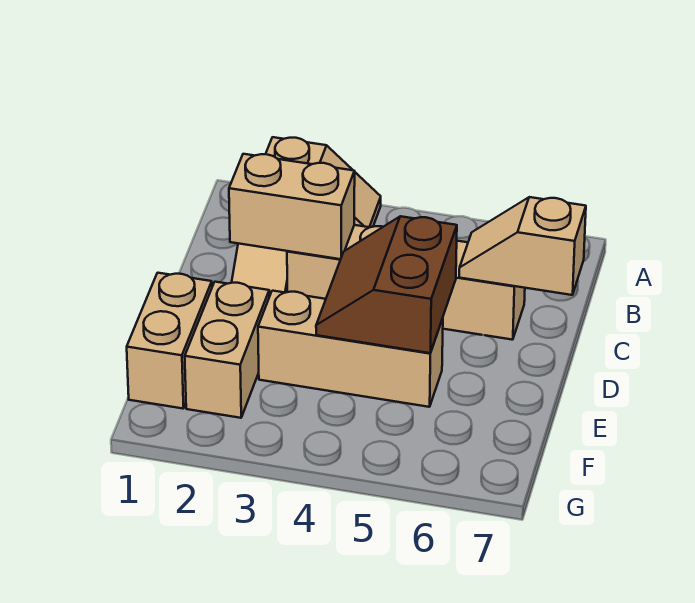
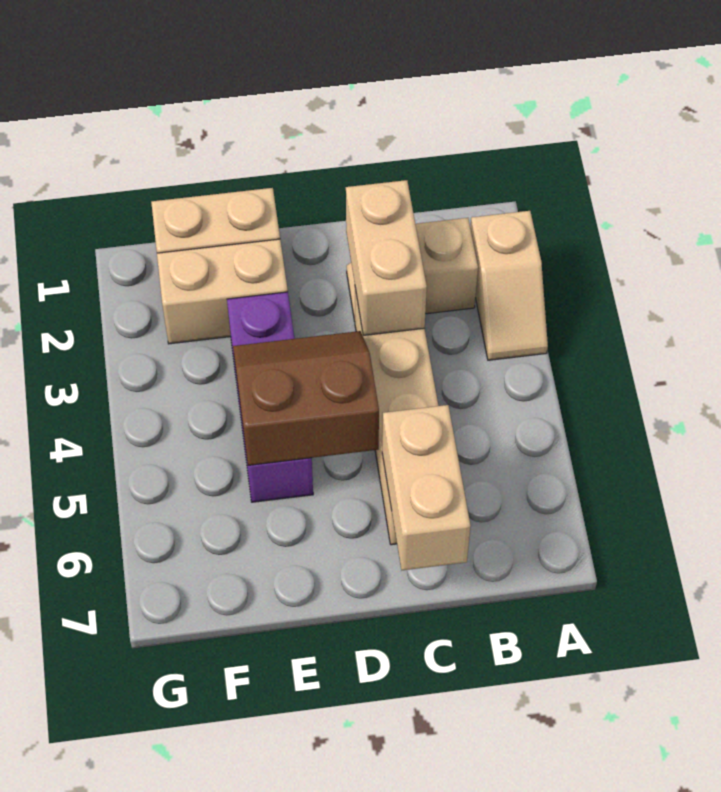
tan 1x2 slope [459,197,586,295] -> tan 1x2 brick [382,405,471,570]
tan 1x3 brick [258,291,443,407] -> purple 1x3 brick [227,292,313,502]

